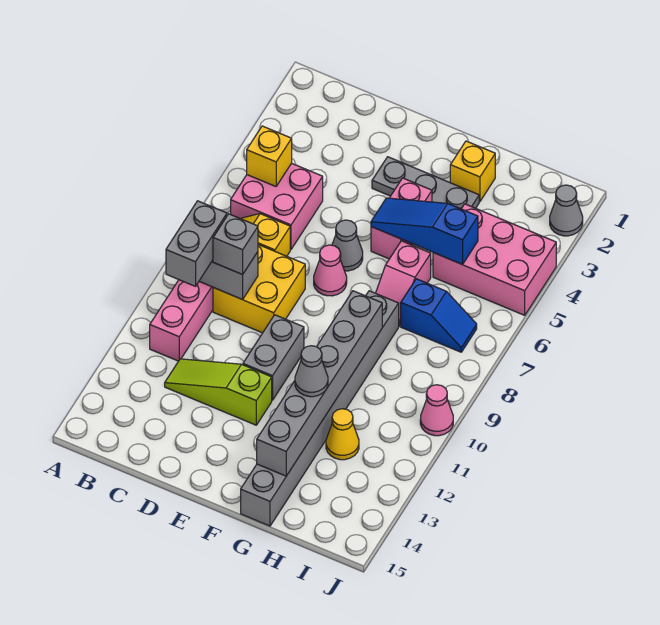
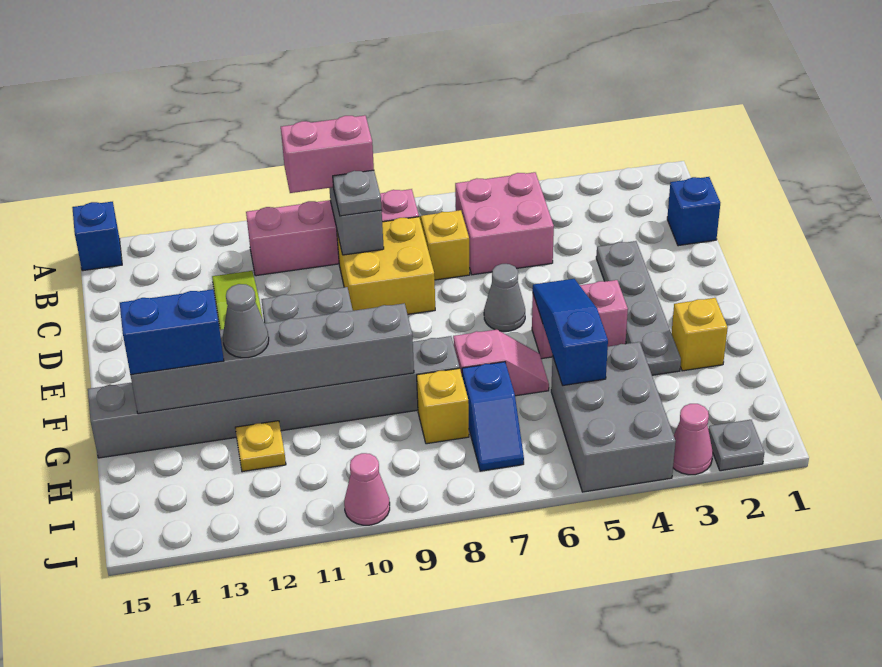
none -> blue 1x1 brick [72,202,122,271]
yellow 1x1 brick [247,126,292,186] -> yellow 1x1 brick moved to [417,368,469,444]
grey 1x2 brick [166,201,227,286] -> pink 1x2 brick [281,115,374,193]
none -> blue 1x1 brick [667,177,720,246]
grey 1x1 brick [213,214,258,274] -> grey 1x1 plate [333,170,382,216]
grey 1x3 plate [372,157,479,209] -> grey 1x4 plate [596,241,681,375]
pink 1x1 cone [314,245,347,296] -> pink 1x1 cone moved to [673,404,713,475]
pink 1x2 slope [376,241,431,326] -> pink 1x2 slope turned to [453,330,549,396]
none -> blue 1x2 brick [120,289,224,375]
pink 2x3 brick [433,204,556,315] -> grey 2x3 brick [551,342,676,492]
yellow 1x1 cone [326,409,359,460] -> yellow 1x1 plate [235,421,286,472]
grey 1x1 cone [550,185,583,236] -> grey 1x1 plate [708,420,765,471]

